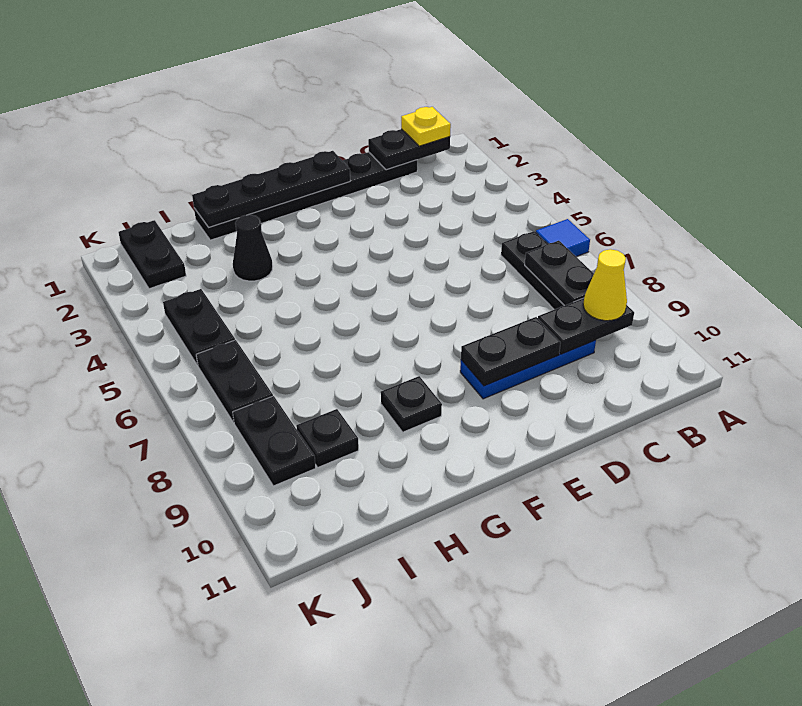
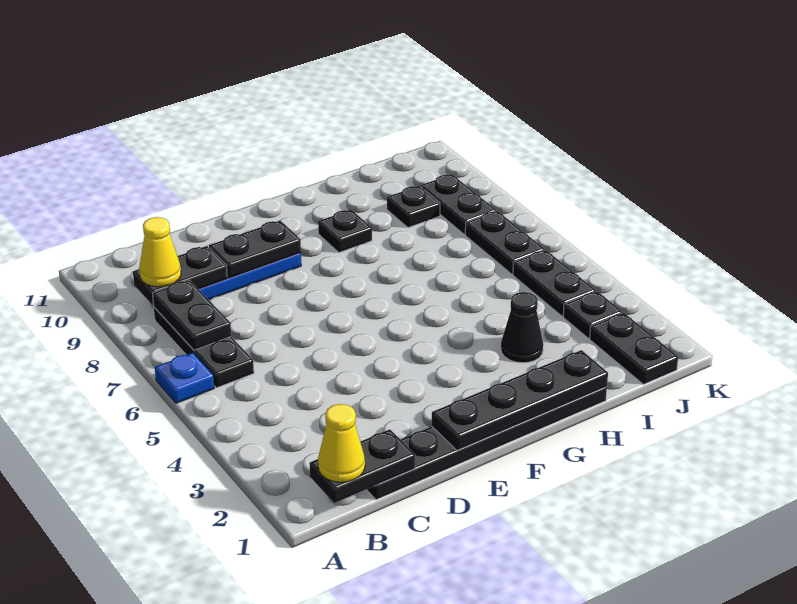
blue 1x1 tile [536,219,590,257] -> blue 1x1 plate [155,353,214,403]
yellow 1x1 plate [401,107,451,146] -> yellow 1x1 cone [318,404,365,482]
none -> black 1x1 plate [563,291,622,338]

